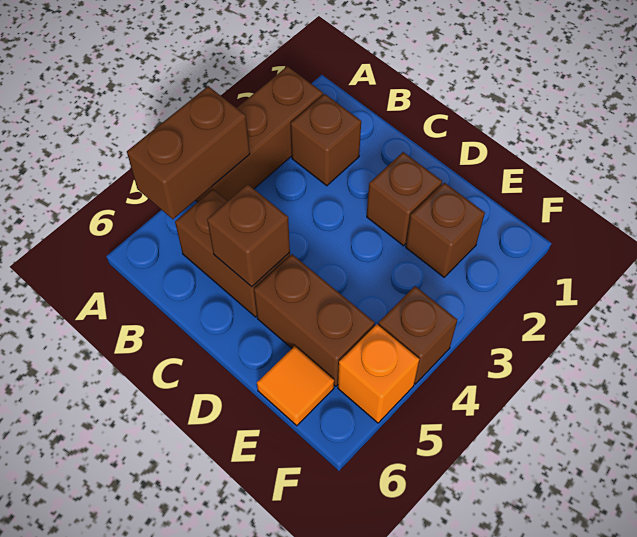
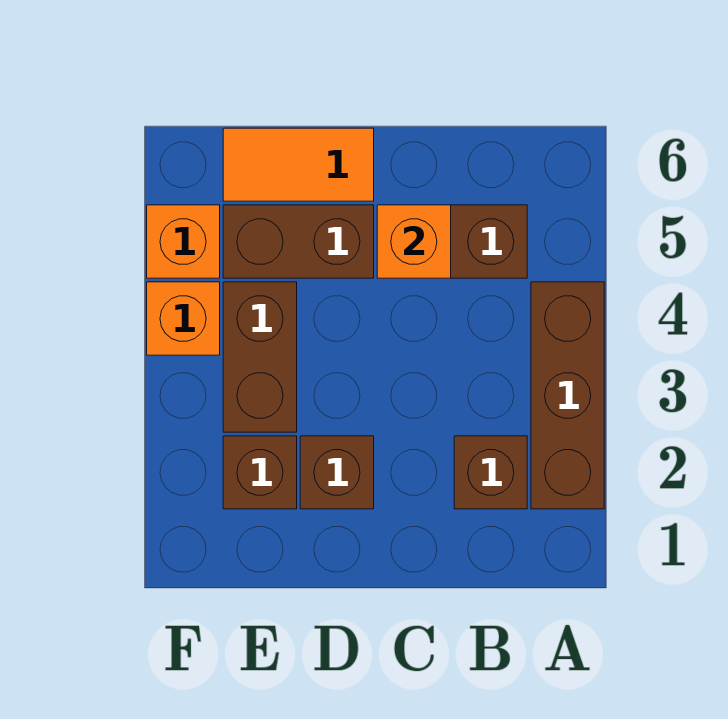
brown 1x2 brick [127,86,250,219] -> brown 1x2 brick moved to [223,282,297,432]
brown 1x1 brick [207,184,290,287] -> orange 1x1 brick [377,205,451,278]
orange 1x1 tile [257,346,334,426] -> orange 1x2 tile [223,128,374,201]
brown 1x1 brick [378,286,457,384] -> orange 1x1 brick [147,282,220,355]

